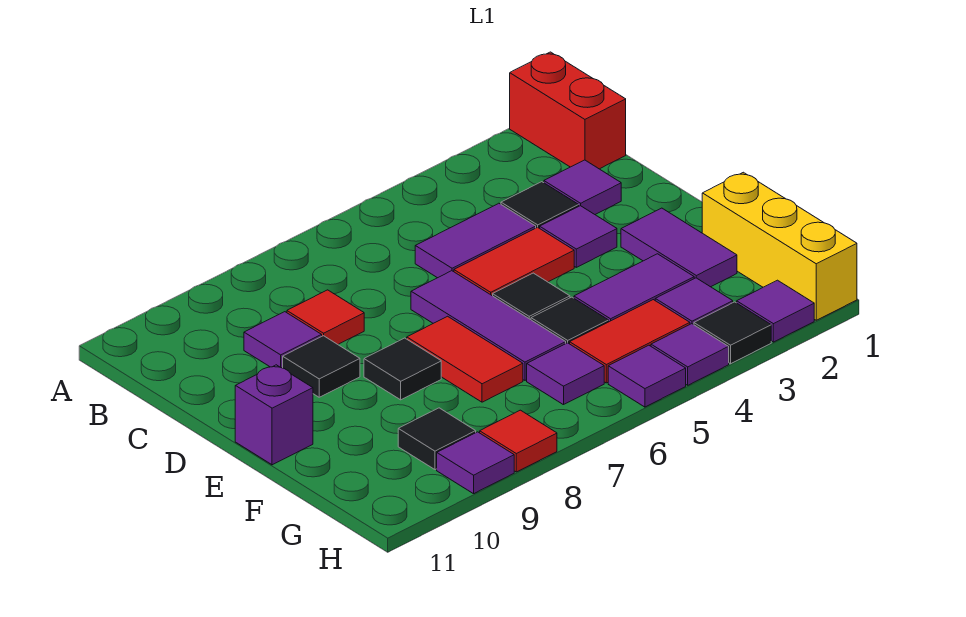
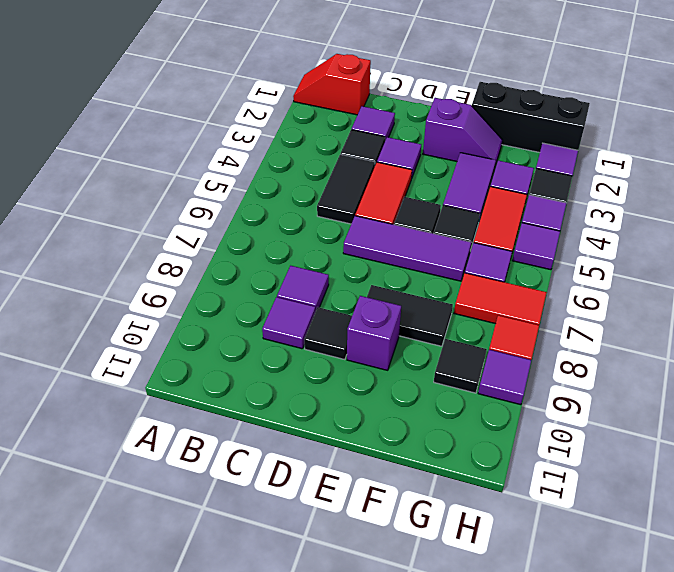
red 1x2 brick [510,52,626,169] -> red 1x2 slope [293,54,371,115]
purple 1x2 tile [415,203,536,278] -> black 1x2 tile [317,154,375,224]
red 1x1 tile [287,290,364,344] -> purple 1x1 tile [277,266,329,310]
purple 1x2 tile [621,208,737,287] -> purple 1x2 slope [423,98,502,166]
red 1x2 tile [407,316,523,402] -> red 1x2 tile moved to [454,273,547,325]
black 1x1 tile [364,338,441,400] -> black 1x2 tile [367,285,453,346]
purple 1x1 brick [235,365,313,465] -> purple 1x1 brick moved to [347,296,401,370]
yellow 1x3 brick [702,172,857,320] -> black 1x3 brick [472,82,590,152]

